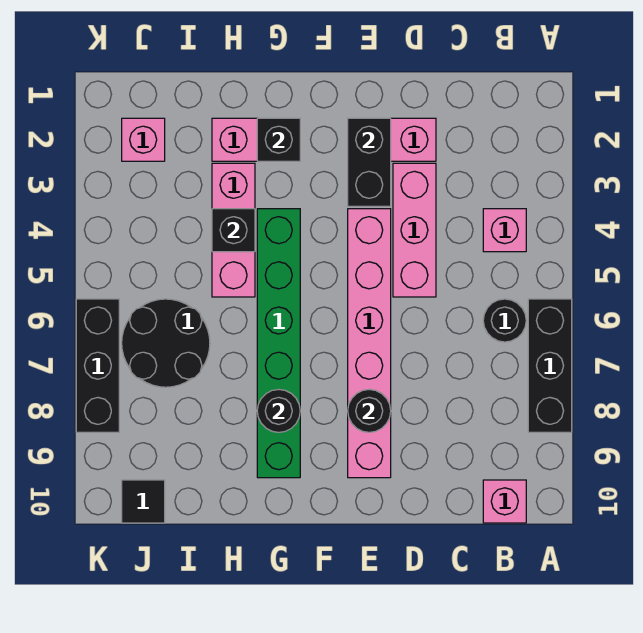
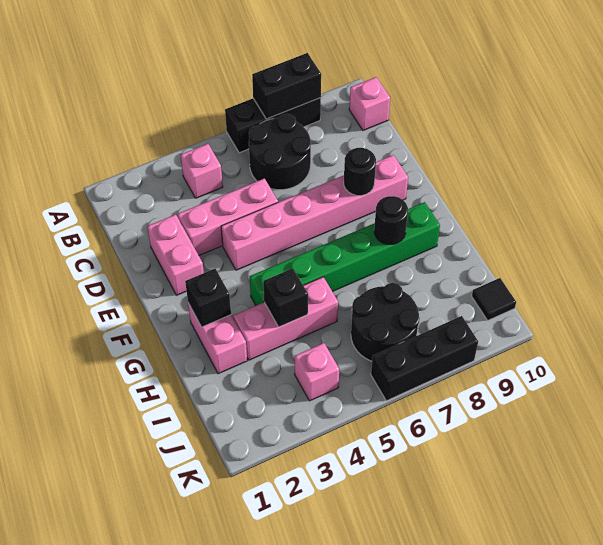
black 1x1 round brick [483,299,526,342] -> black 2x2 round brick [249,114,311,190]
black 1x2 brick [348,118,391,206] -> black 1x2 brick moved to [252,53,321,119]
pink 1x1 brick [122,118,165,161] -> pink 1x1 brick moved to [295,343,339,401]

